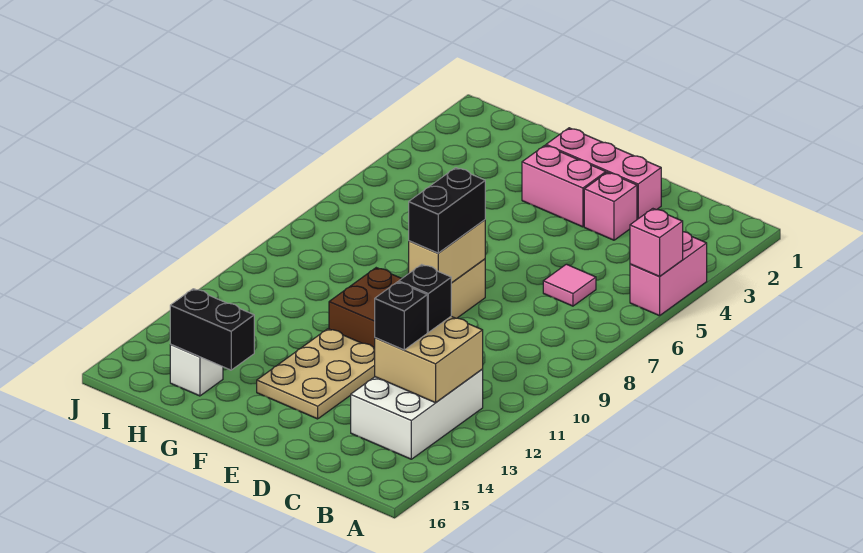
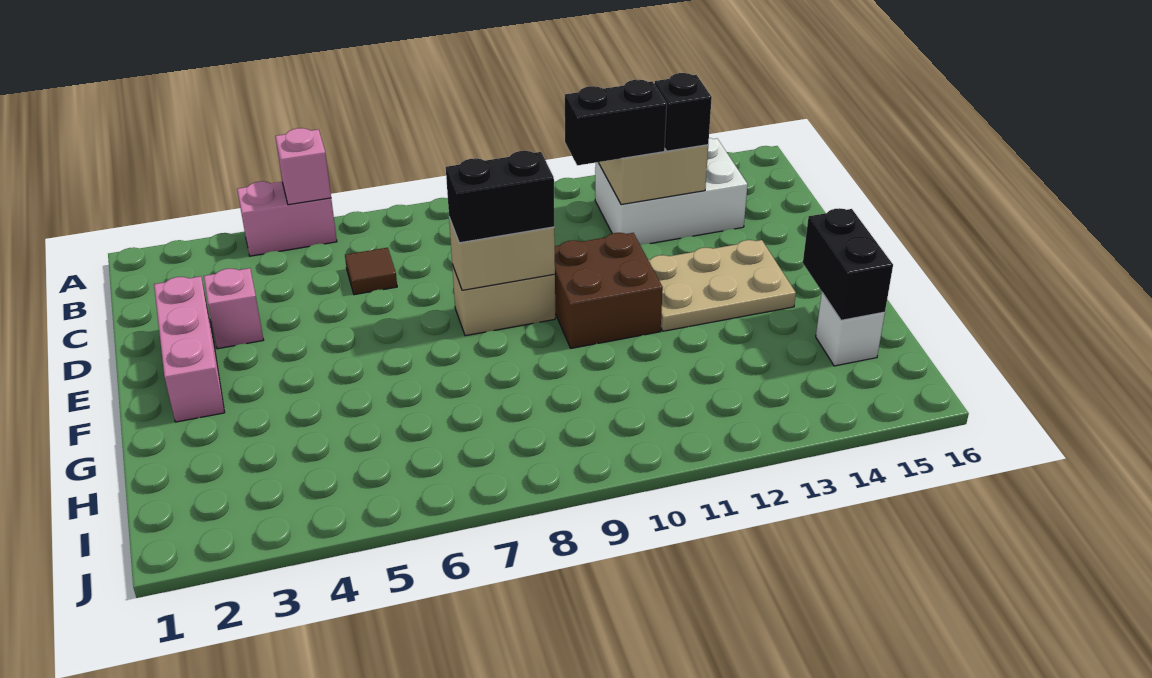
pink 1x1 tile [543,264,596,306] -> brown 1x1 tile [345,248,397,295]
black 1x1 brick [399,264,451,332] -> black 1x2 brick [565,80,667,165]
pink 1x2 brick [522,145,606,227] -> none

